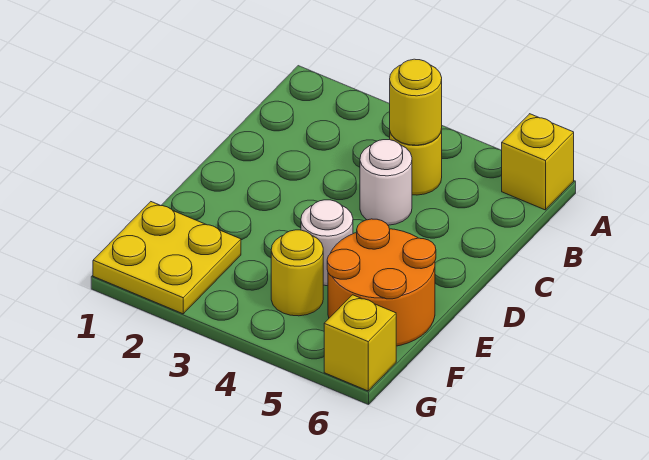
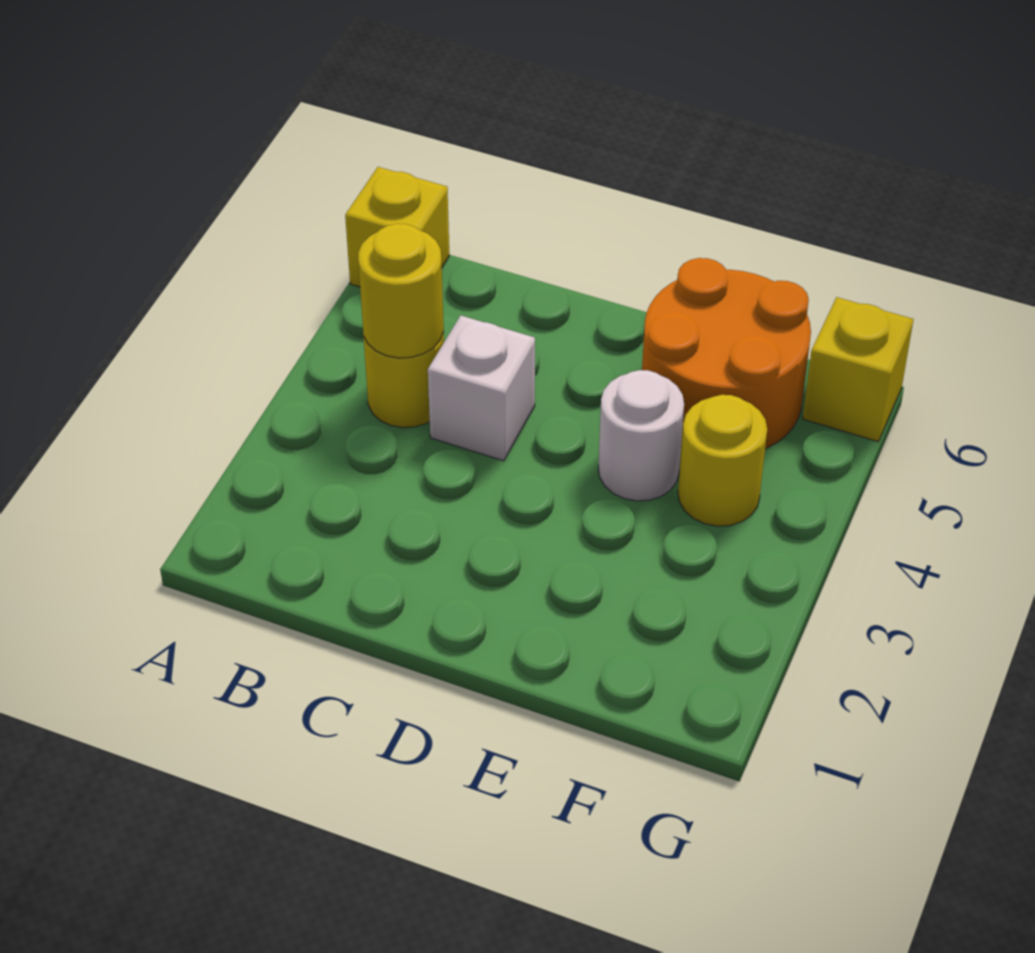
white 1x1 round brick [360,140,412,225] -> white 1x1 brick [428,316,535,461]
yellow 2x2 plate [93,202,241,314] -> none

